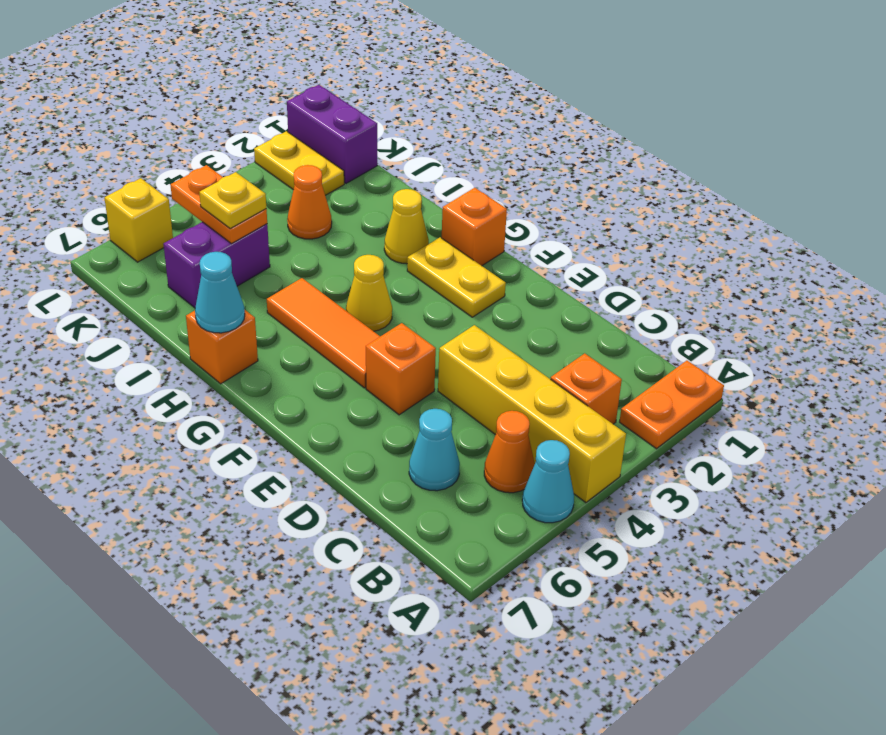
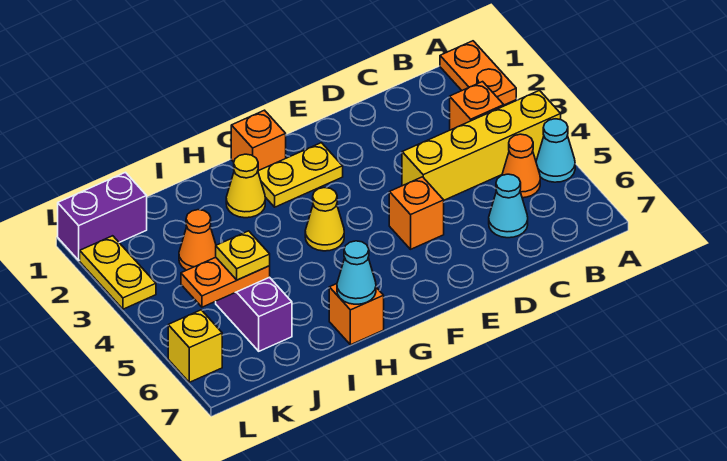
orange 1x3 tile [267,278,380,388] -> none
yellow 1x2 plate [254,131,344,195] -> yellow 1x2 plate turned to [80,236,156,309]

